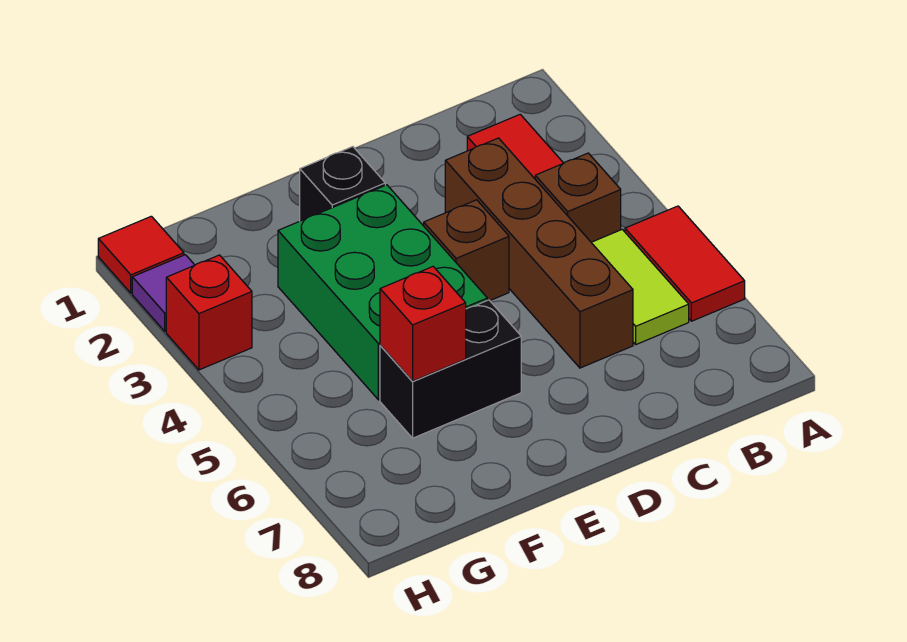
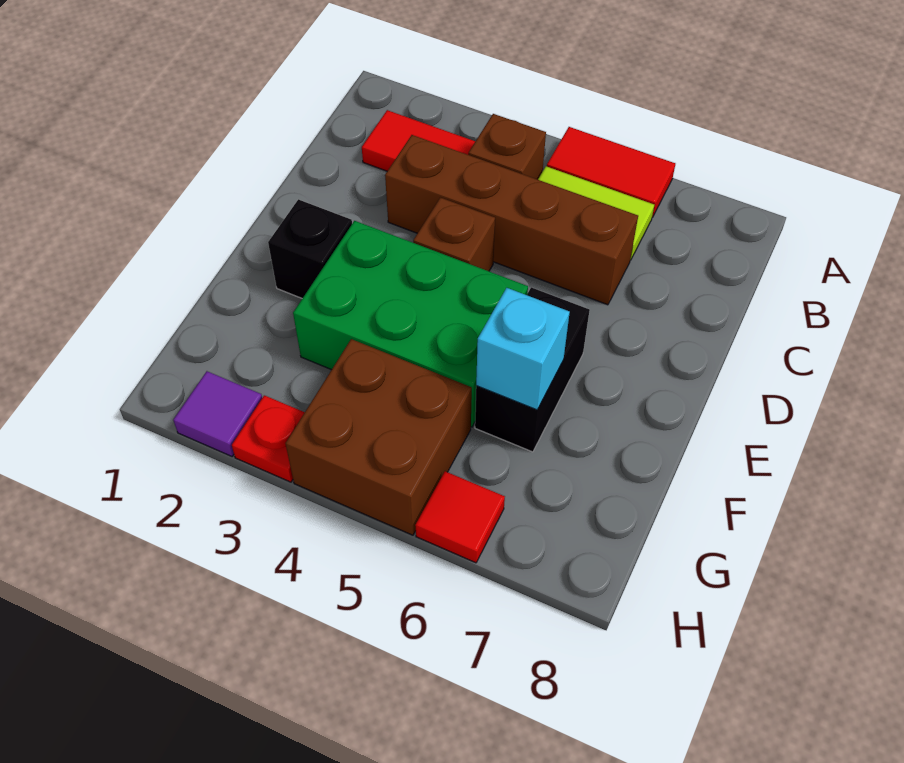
red 1x1 brick [380,267,466,381] -> cyan 1x1 brick [476,288,570,410]
none -> brown 2x2 brick [286,339,472,535]
red 1x1 tile [98,216,184,293] -> red 1x1 tile moved to [415,471,505,563]
red 1x1 brick [166,255,252,370] -> red 1x1 plate [232,395,305,482]

